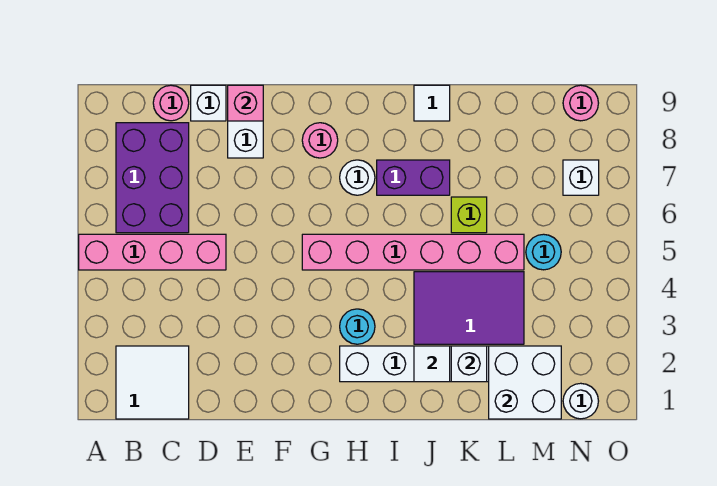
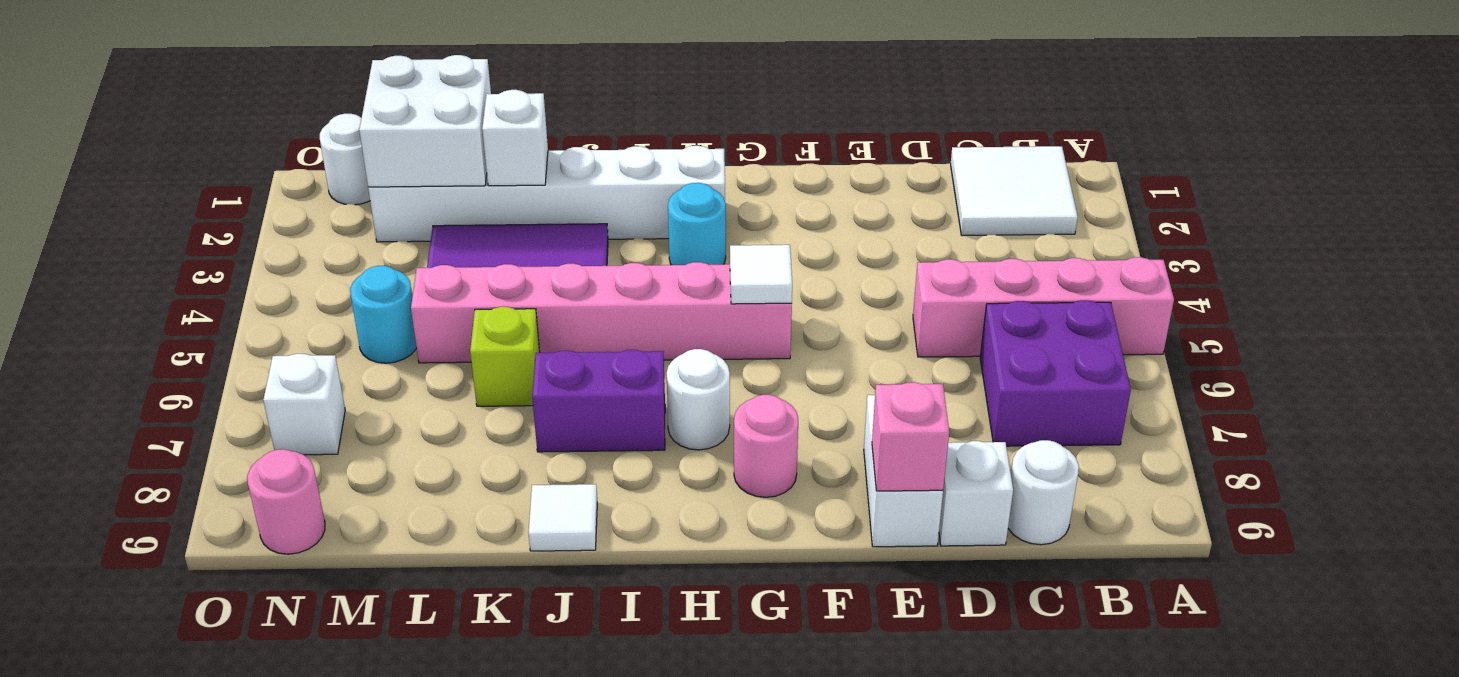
purple 2x3 brick [116,123,189,233] -> purple 2x2 brick [980,300,1131,446]
pink 1x1 round brick [153,85,189,121] -> white 1x1 round brick [1008,440,1079,545]
white 1x1 tile [414,346,450,382] -> white 1x1 tile moved to [730,245,792,304]

